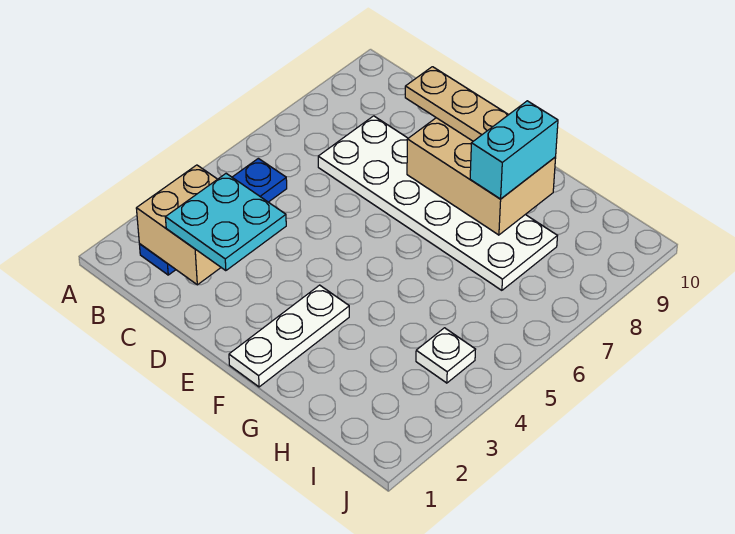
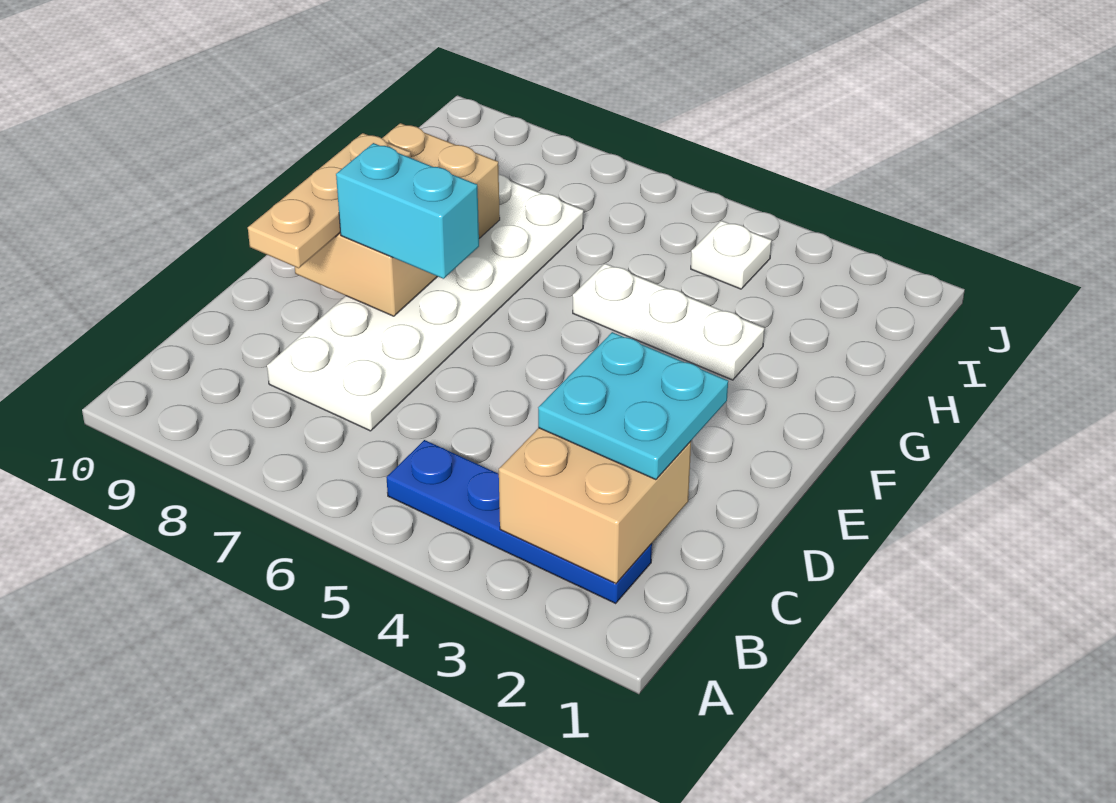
white 1x3 plate [229,285,349,387] -> white 1x3 plate moved to [573,264,765,380]
cyan 1x2 brick [470,101,558,199] -> cyan 1x2 brick moved to [336,143,479,279]

